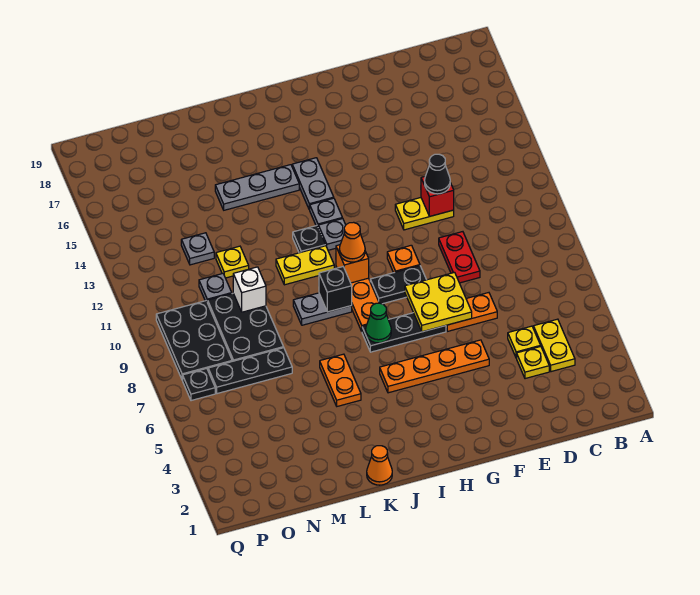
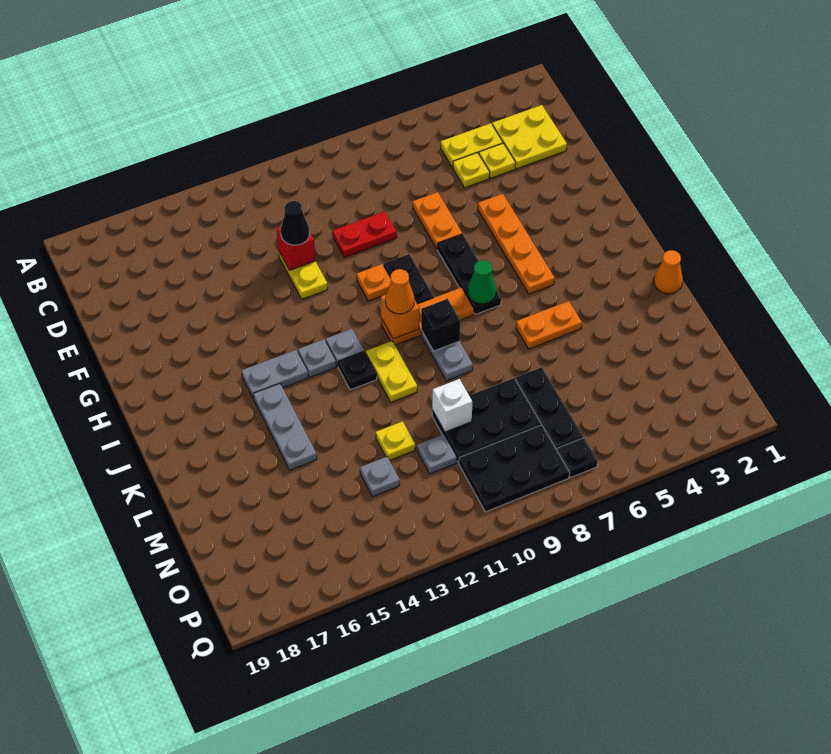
yellow 2x2 plate [405,272,472,332] -> yellow 2x2 plate moved to [492,105,567,169]

